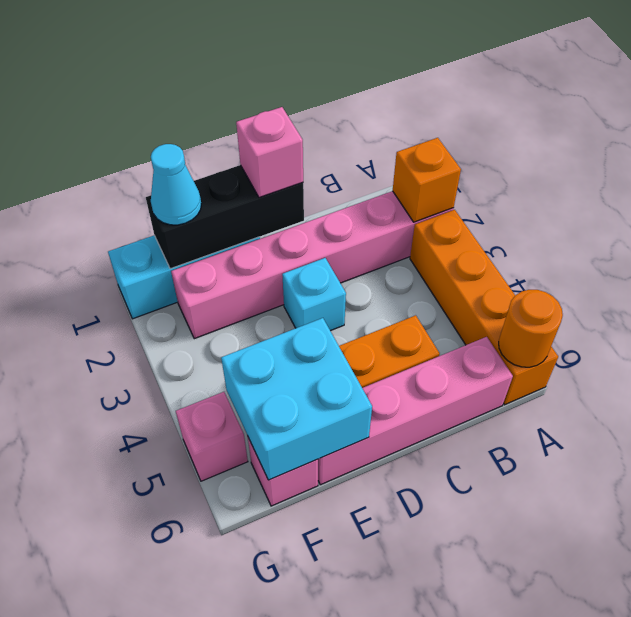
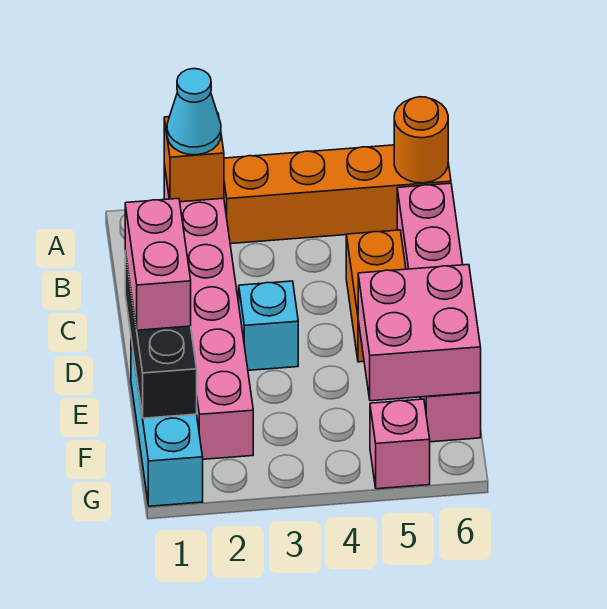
pink 1x1 brick [236,107,303,197] -> pink 1x2 brick [125,198,191,330]
cyan 2x2 brick [221,318,372,480] -> pink 2x2 brick [358,265,481,401]
cyan 1x1 cone [151,144,201,225] -> cyan 1x1 cone moved to [167,69,221,155]

